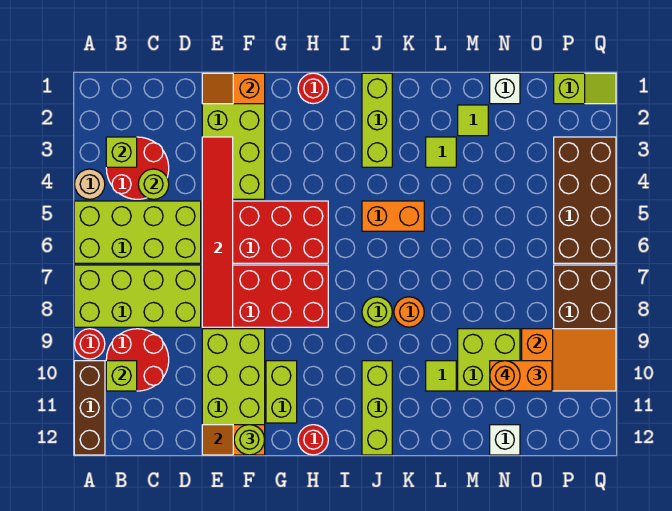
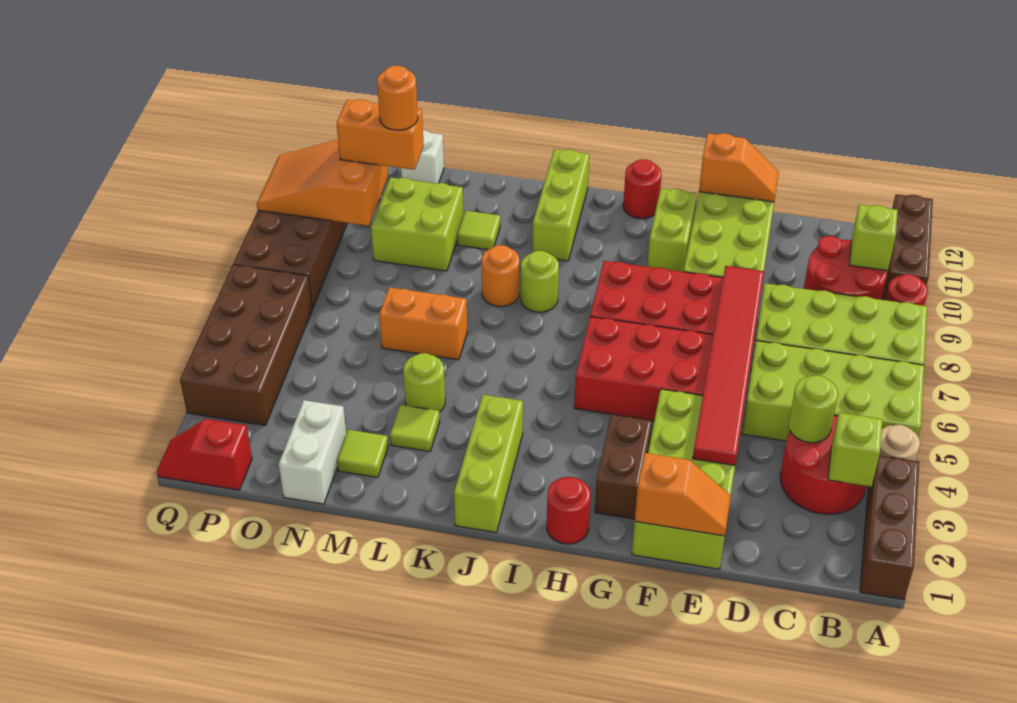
none -> brown 1x3 brick [860,455,919,600]
lime 1x1 round brick [234,425,265,455] -> lime 1x1 round brick moved to [403,353,445,412]
none -> brown 1x2 brick [595,414,652,519]
orange 1x2 brick [362,201,424,231] -> orange 1x2 brick moved to [379,287,467,360]
white 1x1 brick [490,73,520,104] -> white 1x2 brick [279,400,346,504]
lime 1x2 slope [554,73,616,104] -> red 1x2 slope [157,419,252,490]

